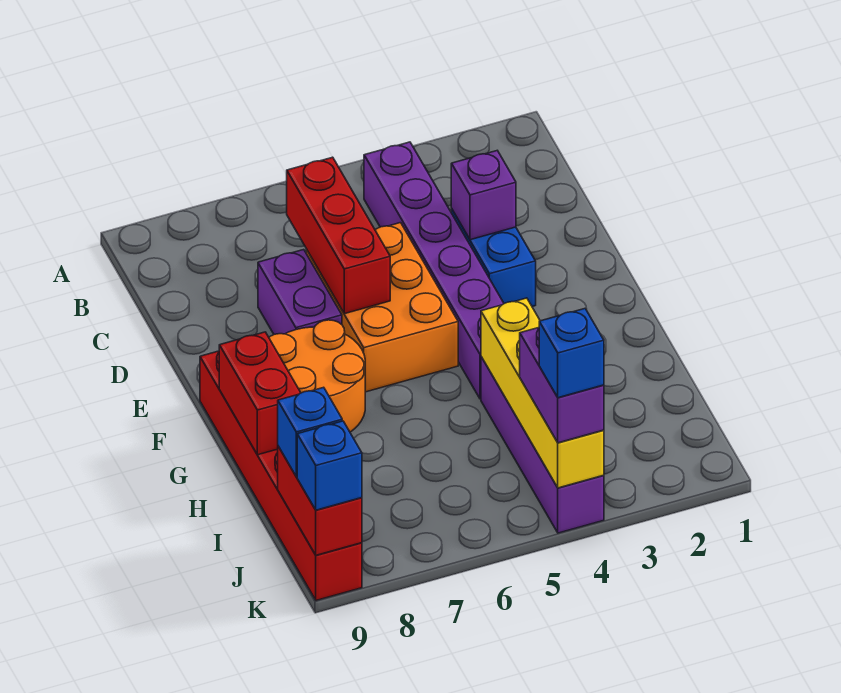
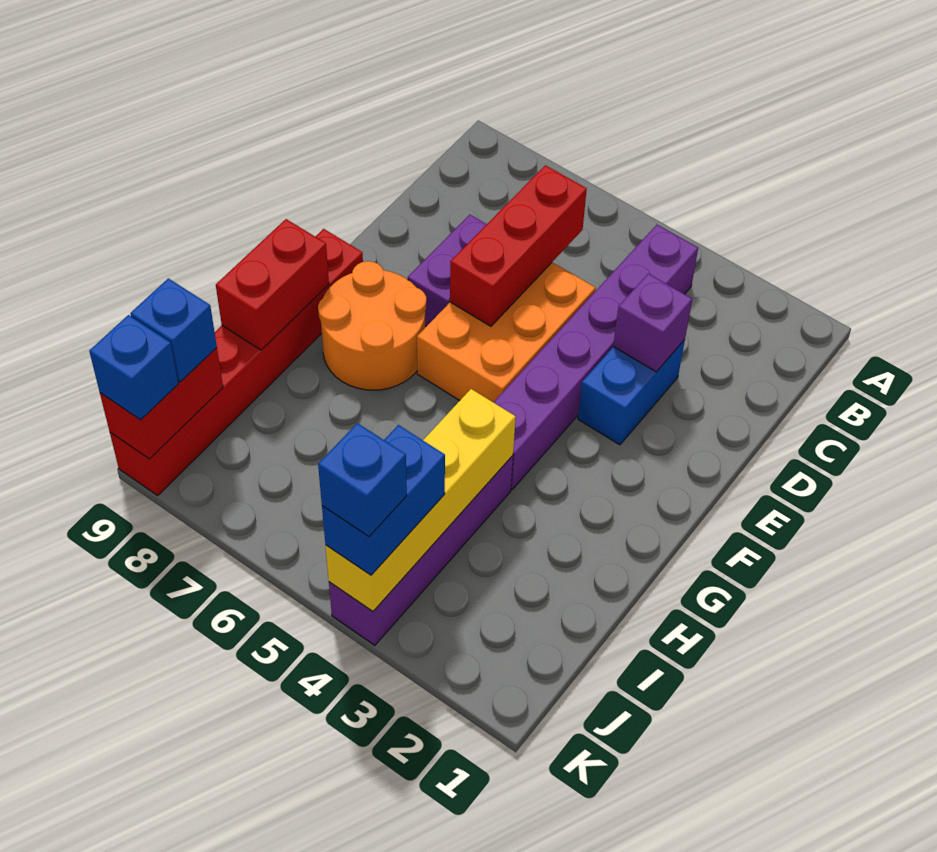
purple 1x2 brick [520,328,604,443] -> blue 1x2 brick [322,425,445,575]

